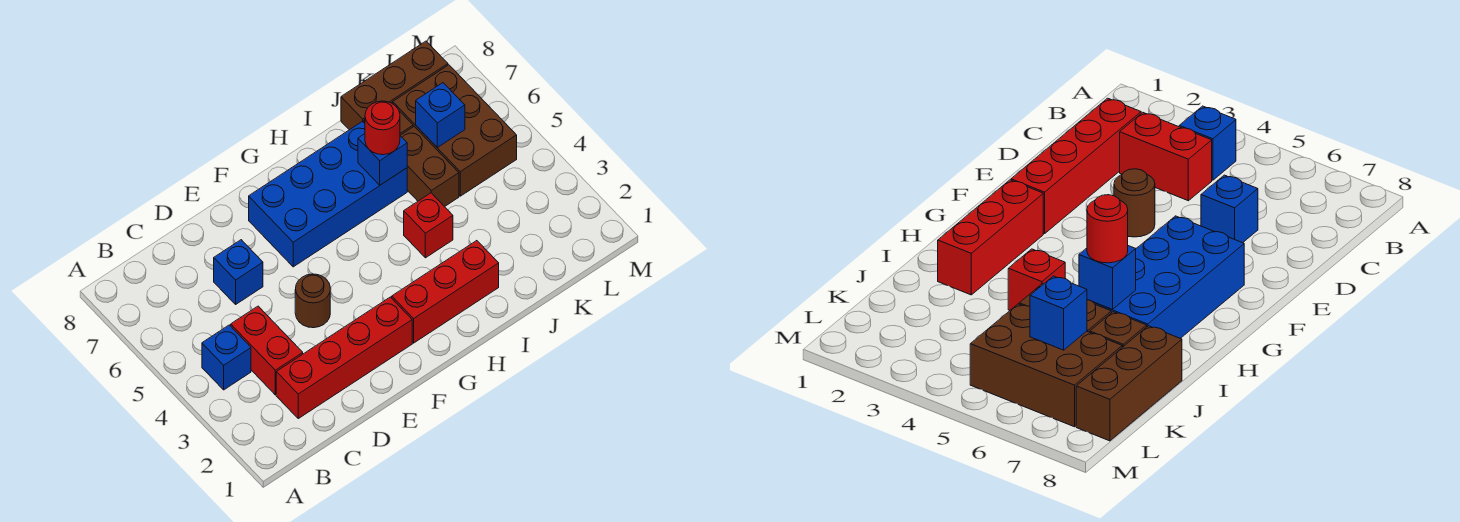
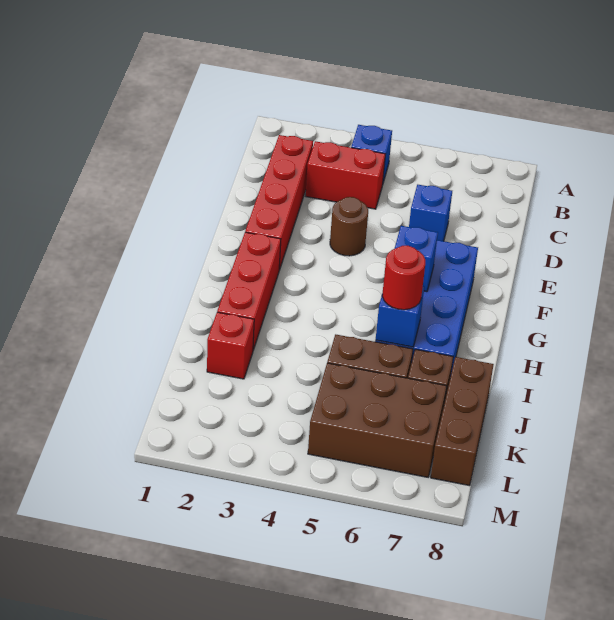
red 1x1 brick [404,193,453,258] -> red 1x1 brick moved to [207,312,254,379]
blue 1x1 brick [416,83,465,148] -> blue 1x1 brick moved to [395,226,438,292]

